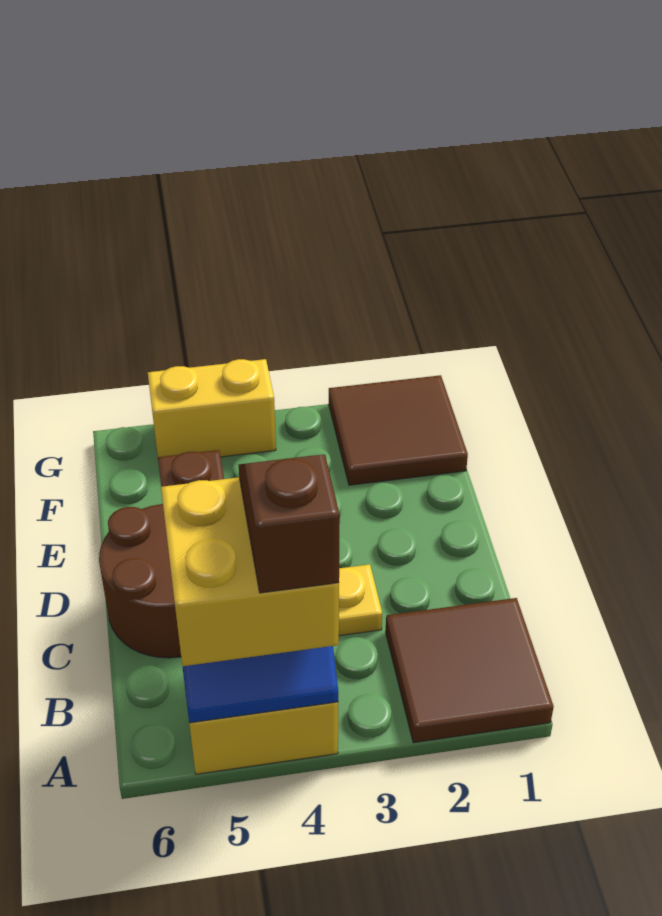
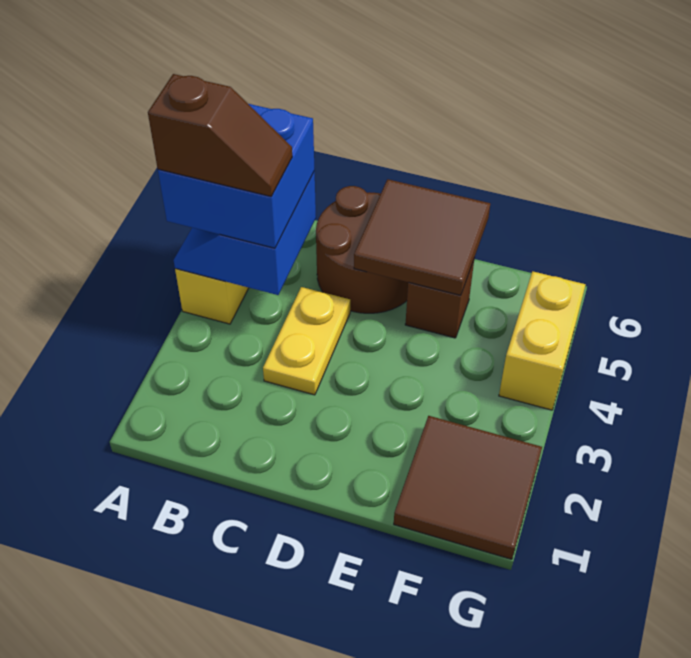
brown 2x2 tile [386,598,554,743] -> brown 2x2 tile moved to [354,179,490,295]
yellow 2x2 brick [161,477,339,666] -> blue 2x2 brick [158,104,315,248]

